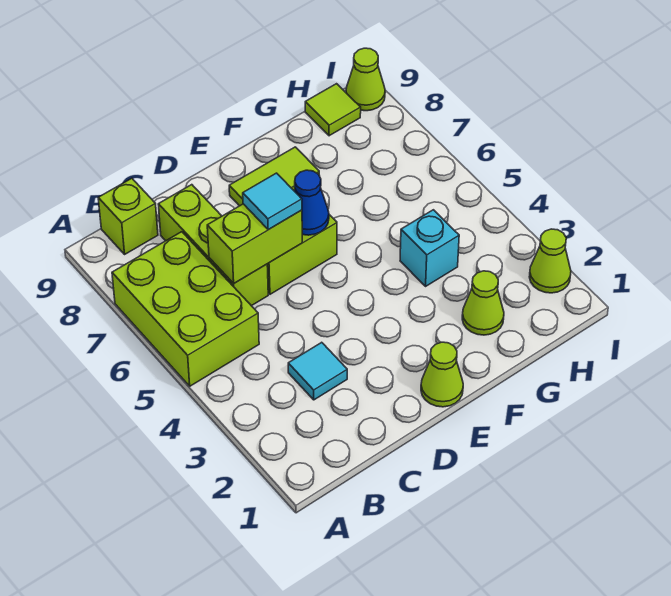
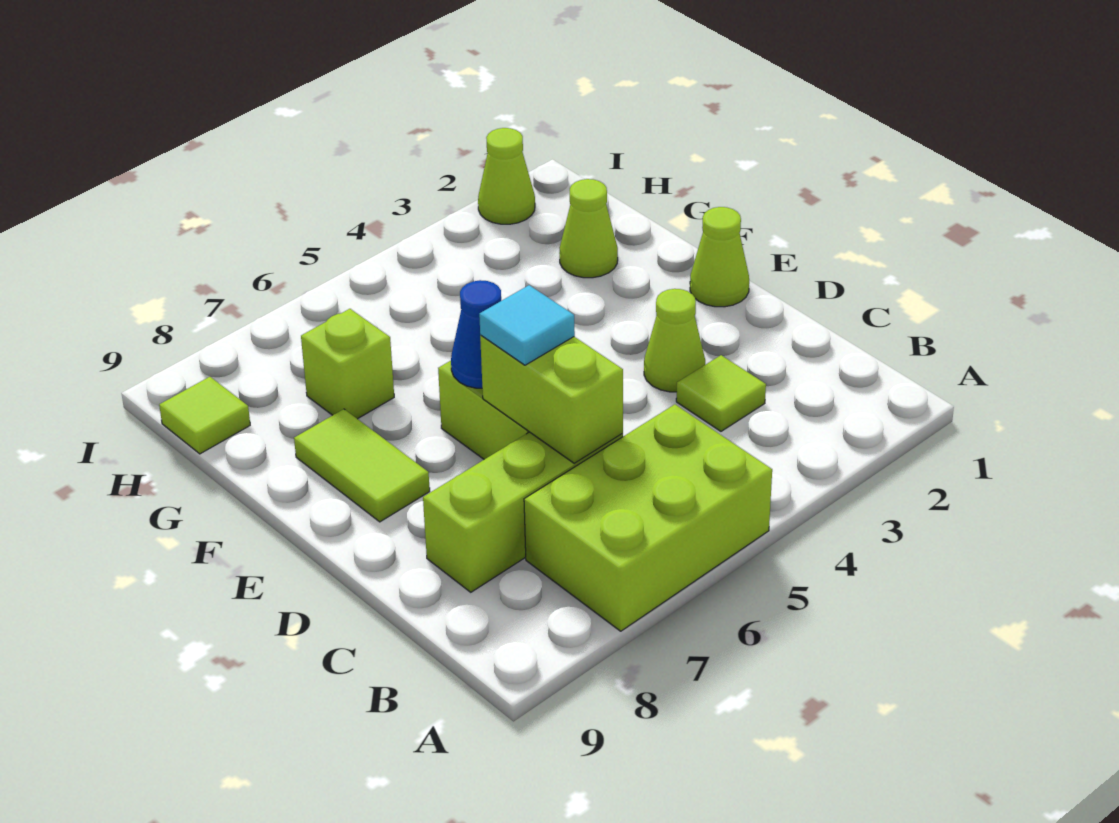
lime 1x1 brick [98,178,158,254] -> lime 1x1 brick moved to [301,309,394,419]
cyan 1x1 tile [288,342,347,400] -> lime 1x1 tile [676,355,766,431]
cyan 1x1 brick [400,210,459,286] -> none
lime 1x1 cone [346,48,385,111] -> lime 1x1 cone moved to [644,289,705,392]

